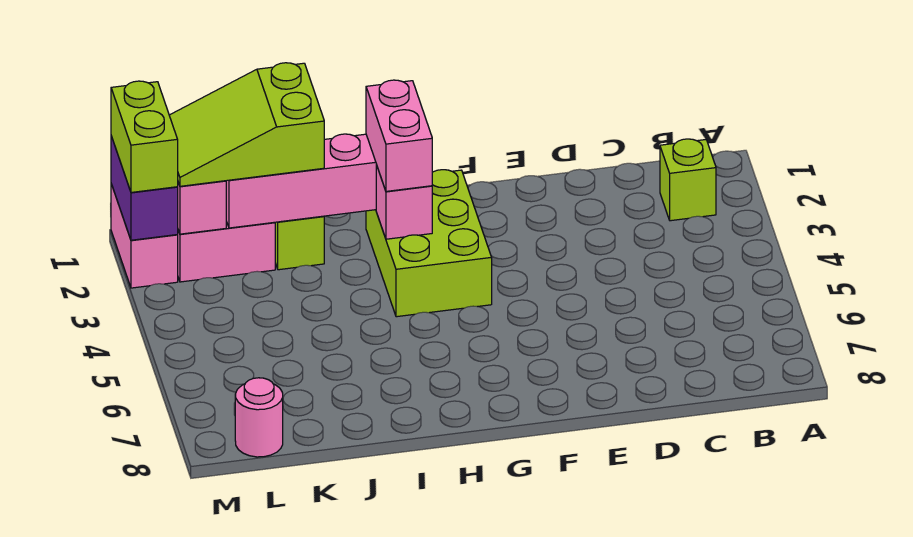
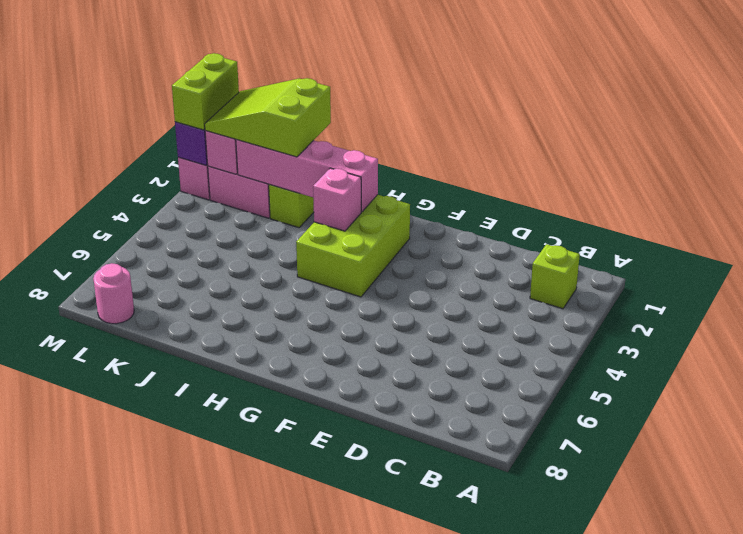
pink 1x2 brick [366,80,432,191] -> none

